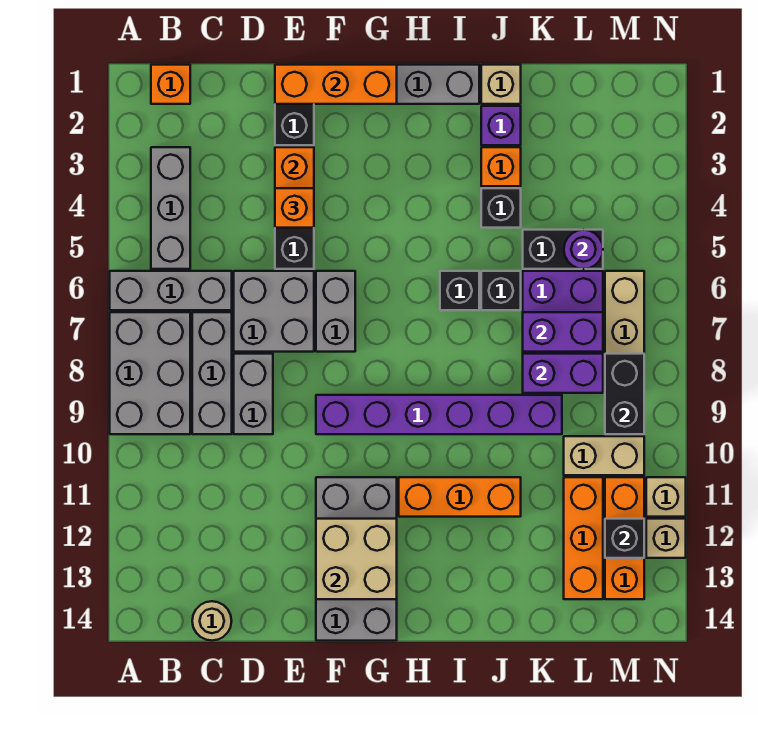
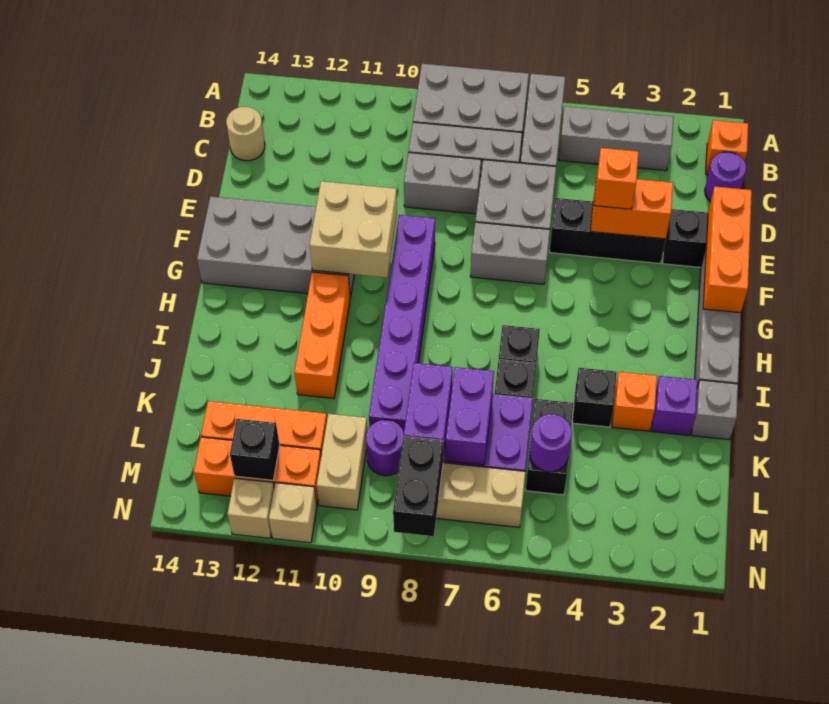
none -> purple 1x1 round brick [705,152,747,202]
tan 2x2 brick [316,519,397,599] -> tan 2x2 brick moved to [310,181,397,278]
tan 1x1 brick [481,65,521,104] -> grey 1x1 brick [692,380,738,440]
none -> purple 1x1 round brick [366,420,404,476]
black 1x2 brick [605,354,644,434] -> black 1x2 brick turned to [393,436,443,536]

